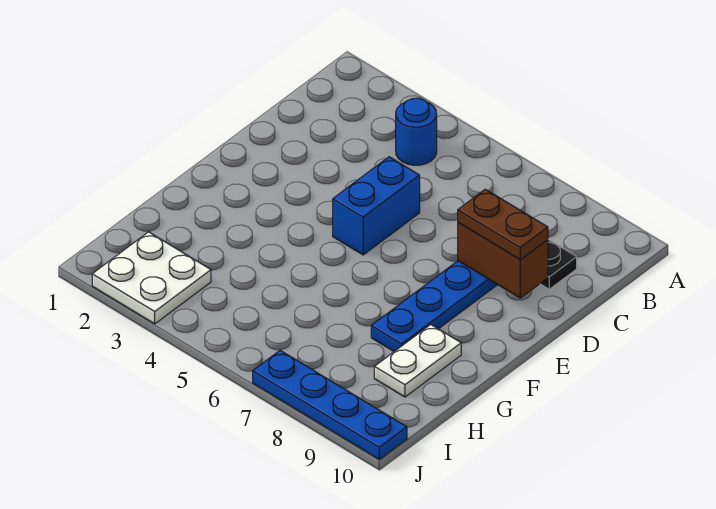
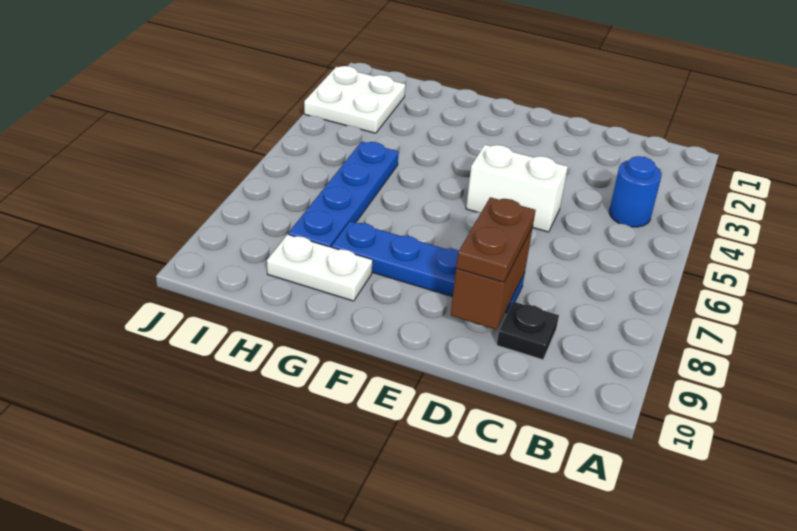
blue 1x2 brick [333,157,420,255] -> white 1x2 brick [466,145,568,232]
blue 1x4 plate [253,350,407,459] -> blue 1x4 plate moved to [288,142,399,247]

